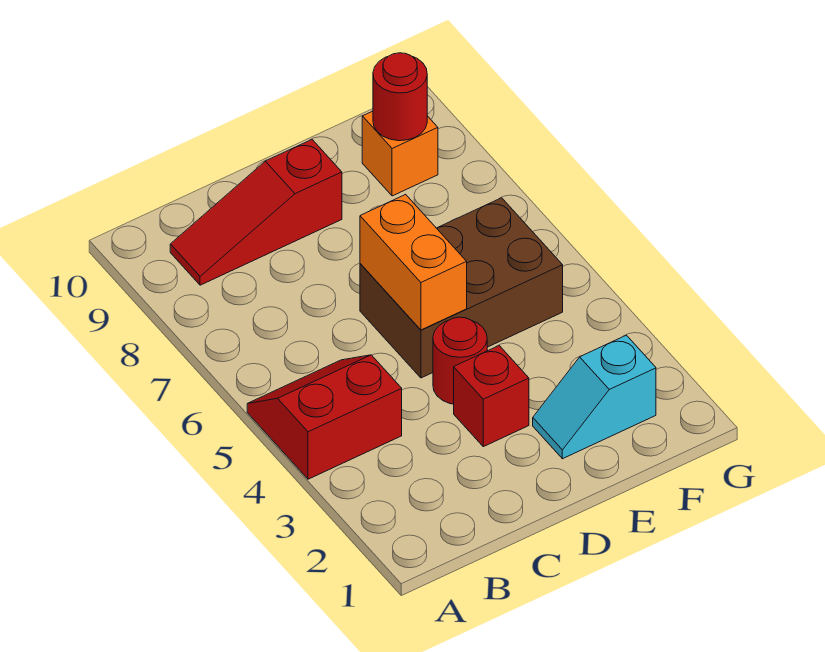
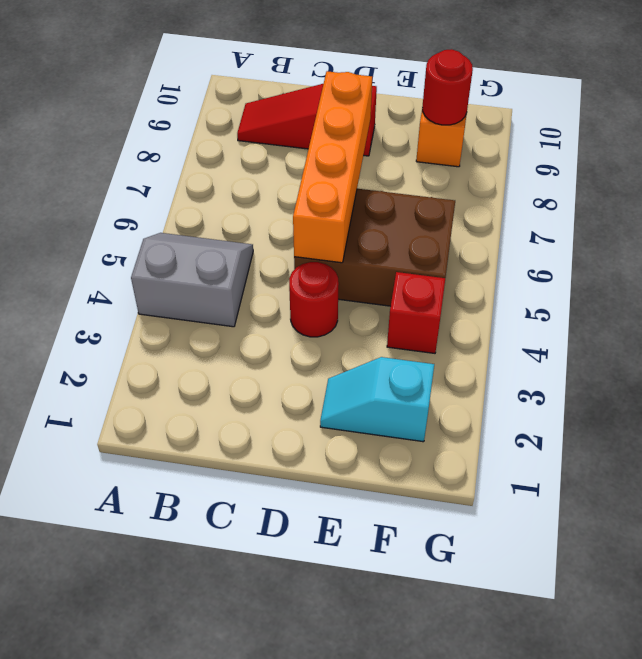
red 2x2 slope [247,355,402,479] -> grey 2x2 slope [131,233,253,327]
red 1x1 brick [454,346,529,447] -> red 1x1 brick moved to [387,272,445,353]
orange 1x2 brick [360,194,467,330] -> orange 1x4 brick [293,71,372,263]

